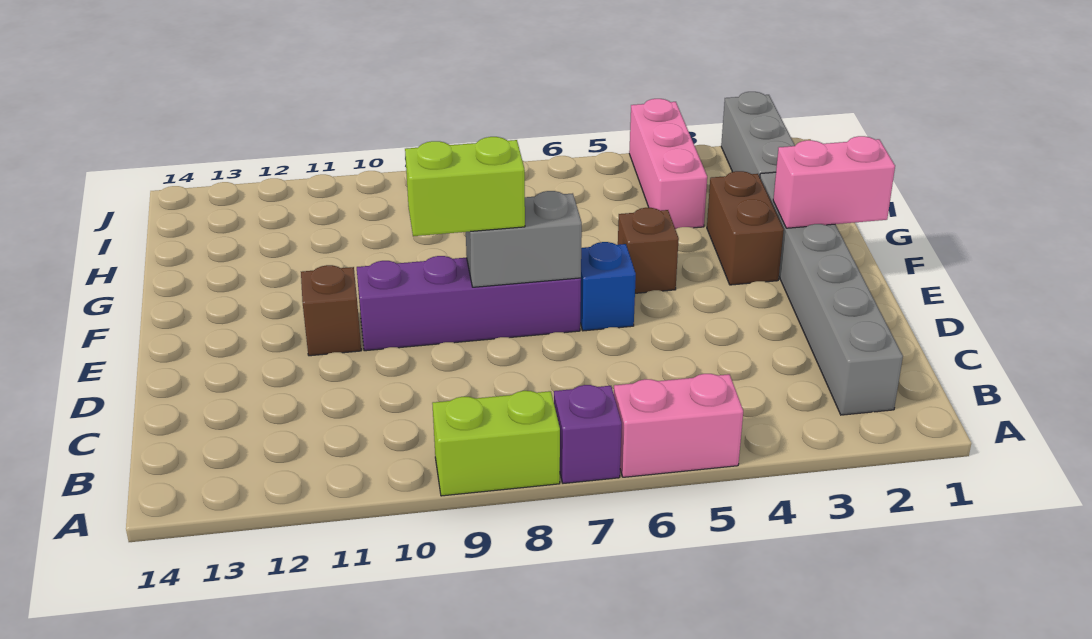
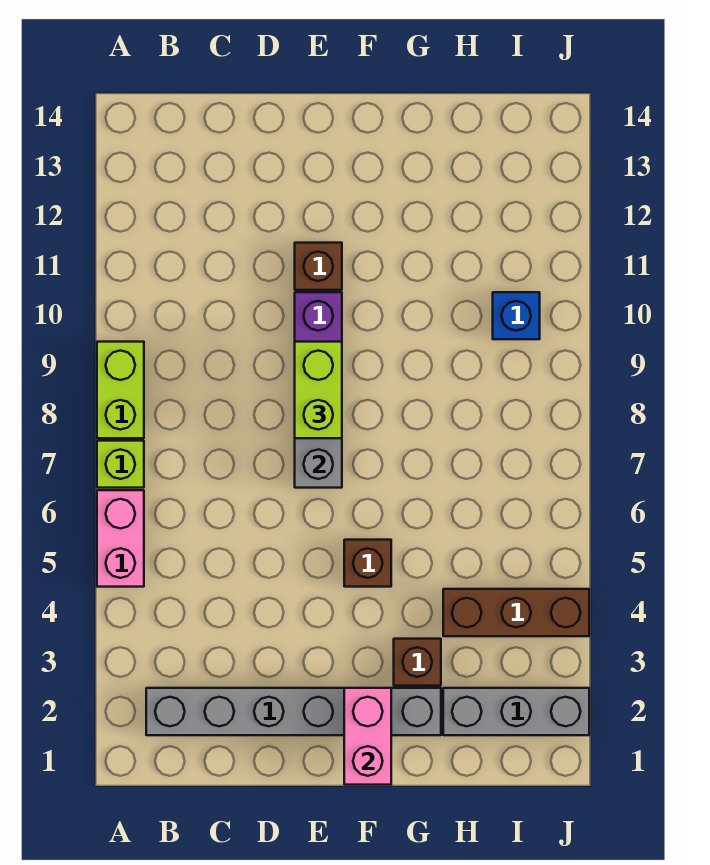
purple 1x1 brick [554,385,622,483] -> lime 1x1 brick [97,441,144,488]
blue 1x1 brick [580,242,636,331] -> blue 1x1 brick moved to [493,292,540,339]
brown 1x2 brick [707,171,784,285] -> brown 1x1 brick [394,639,441,686]
pink 1x3 brick [629,99,707,229] -> brown 1x3 brick [443,589,589,636]

